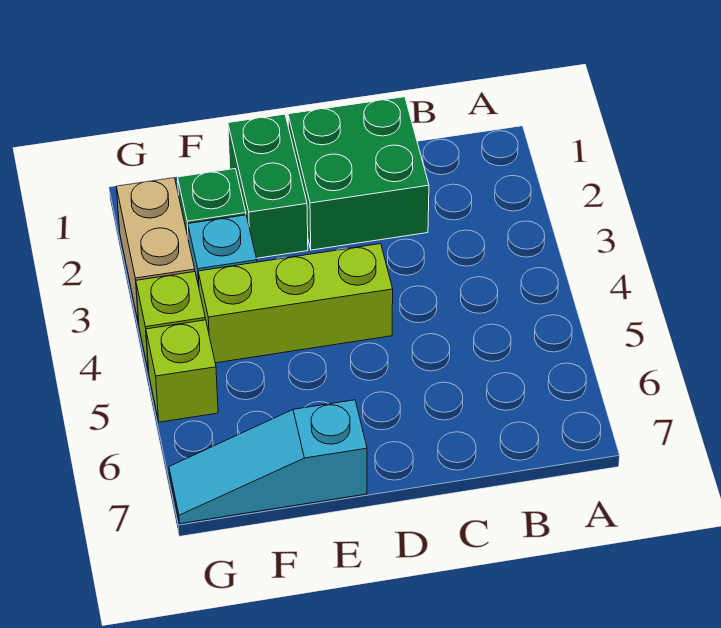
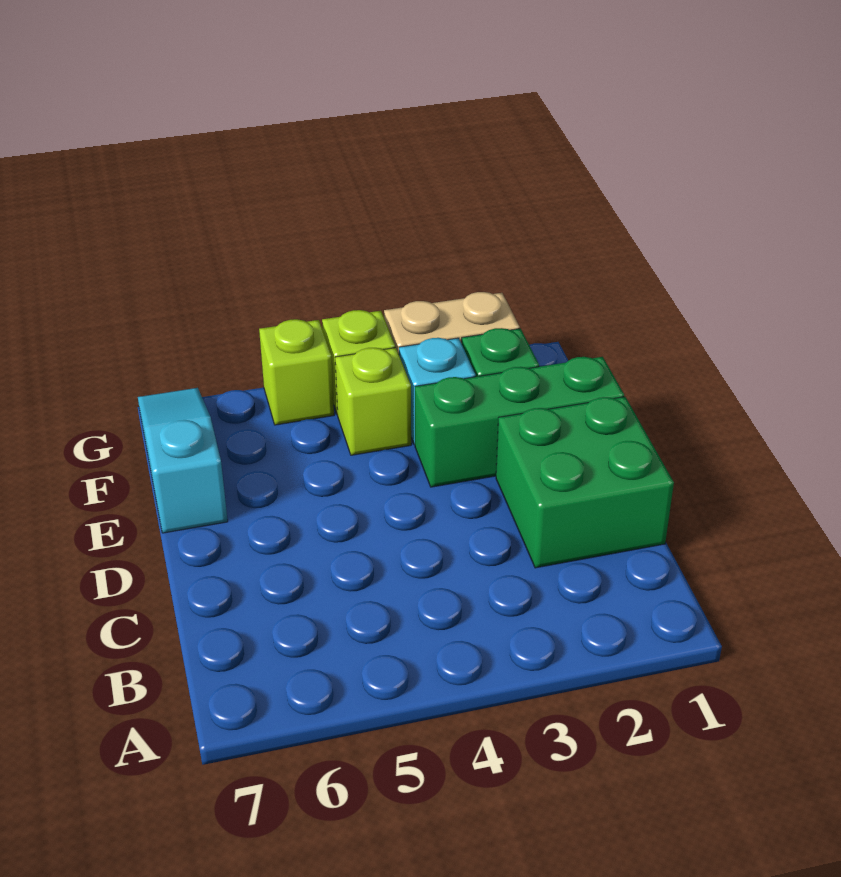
lime 1x3 brick [198,244,393,363] -> lime 1x1 brick [335,348,411,455]
green 1x2 brick [228,114,308,258] -> green 1x3 brick [415,357,624,487]

